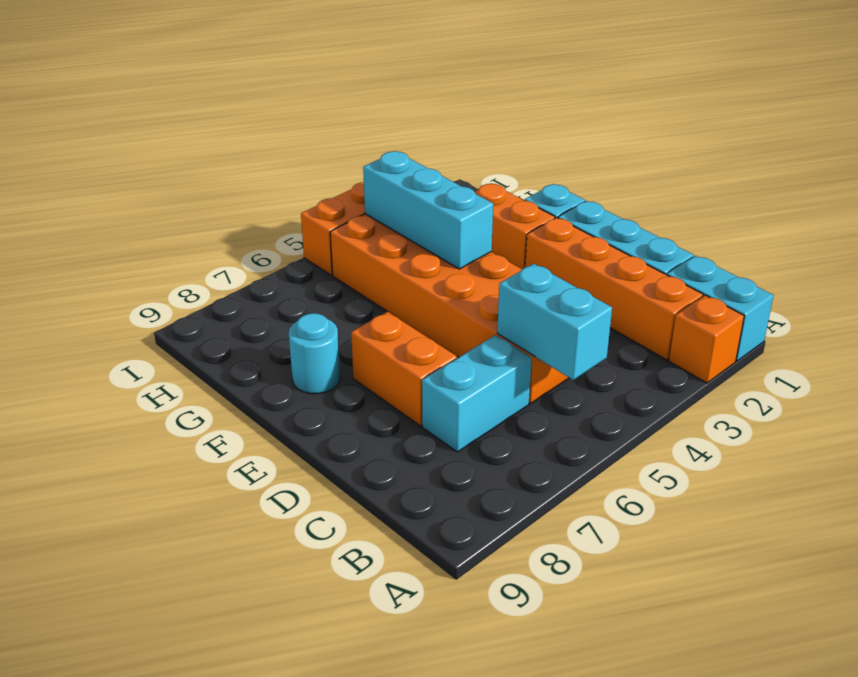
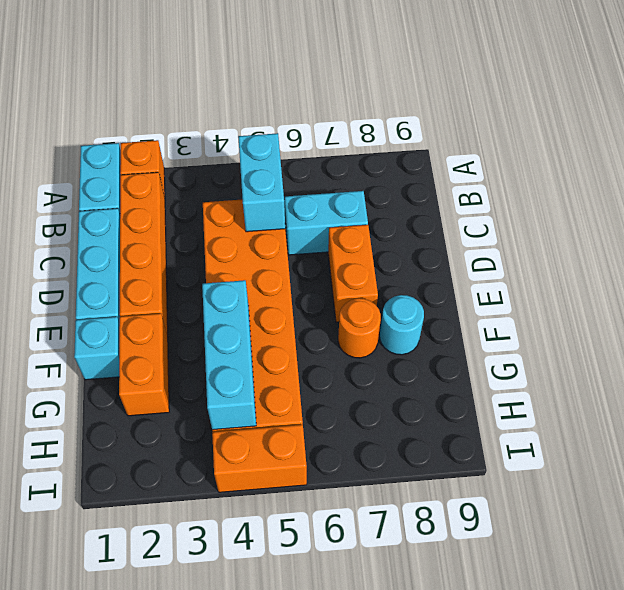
none -> orange 1x1 round brick [338,298,381,358]

